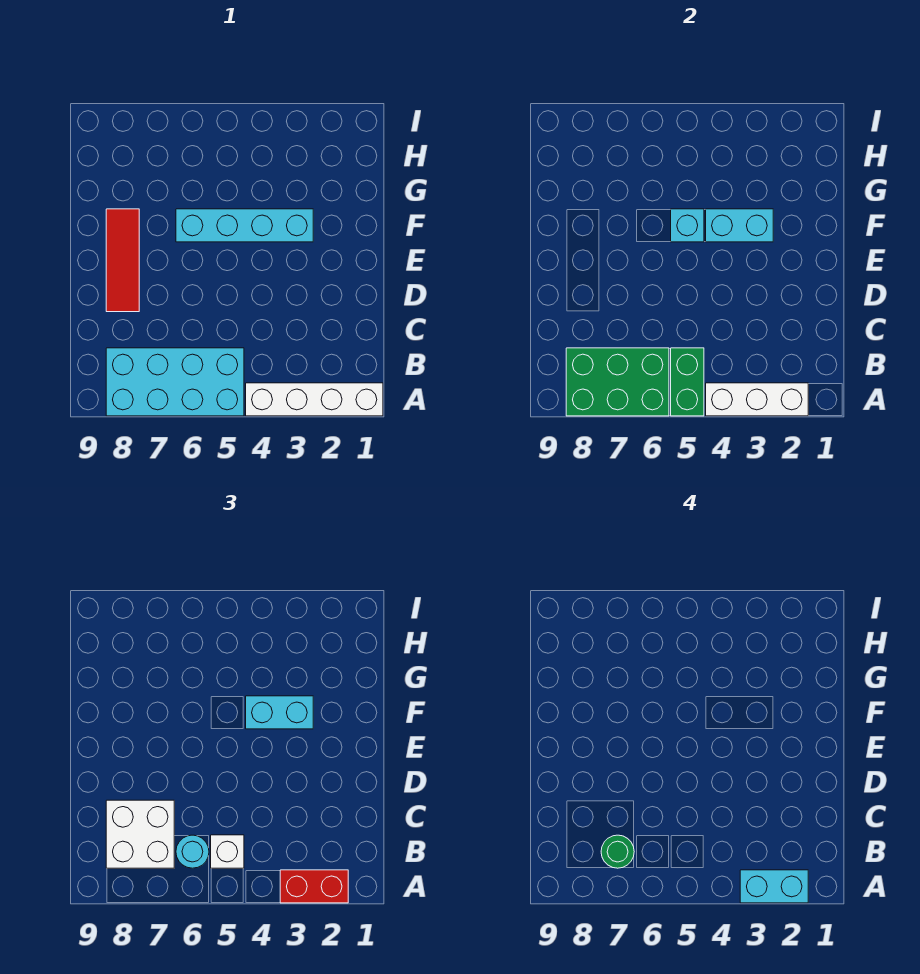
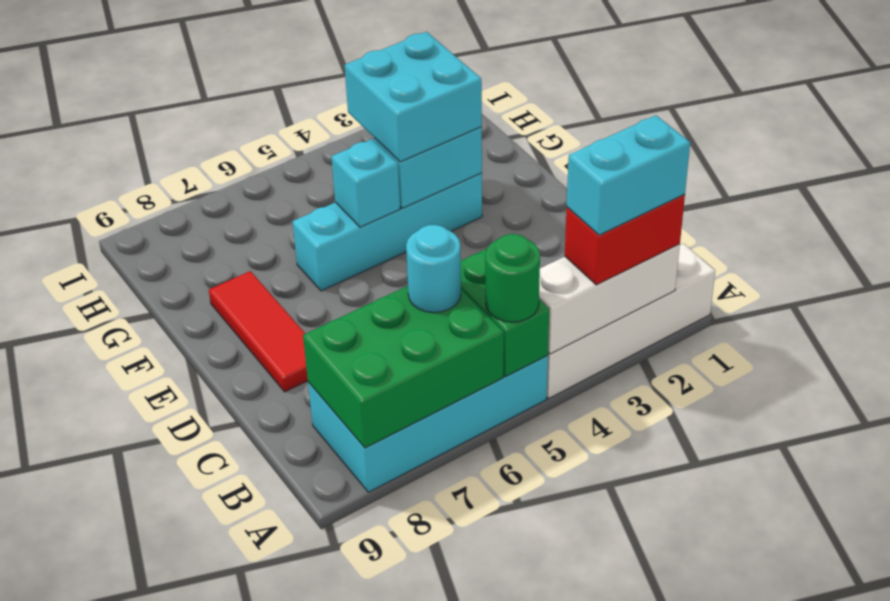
white 1x1 brick [211,835,244,868] -> none
white 2x2 brick [106,800,174,868] -> none
green 1x1 round brick [601,835,634,868] -> green 1x1 round brick moved to [485,234,540,322]
cyan 1x2 brick [246,696,313,729] -> cyan 2x2 brick [345,32,482,162]

